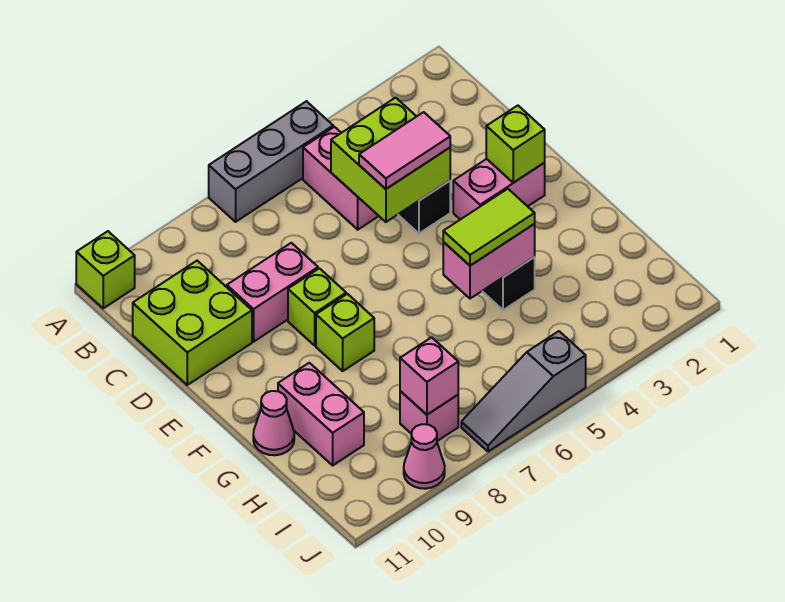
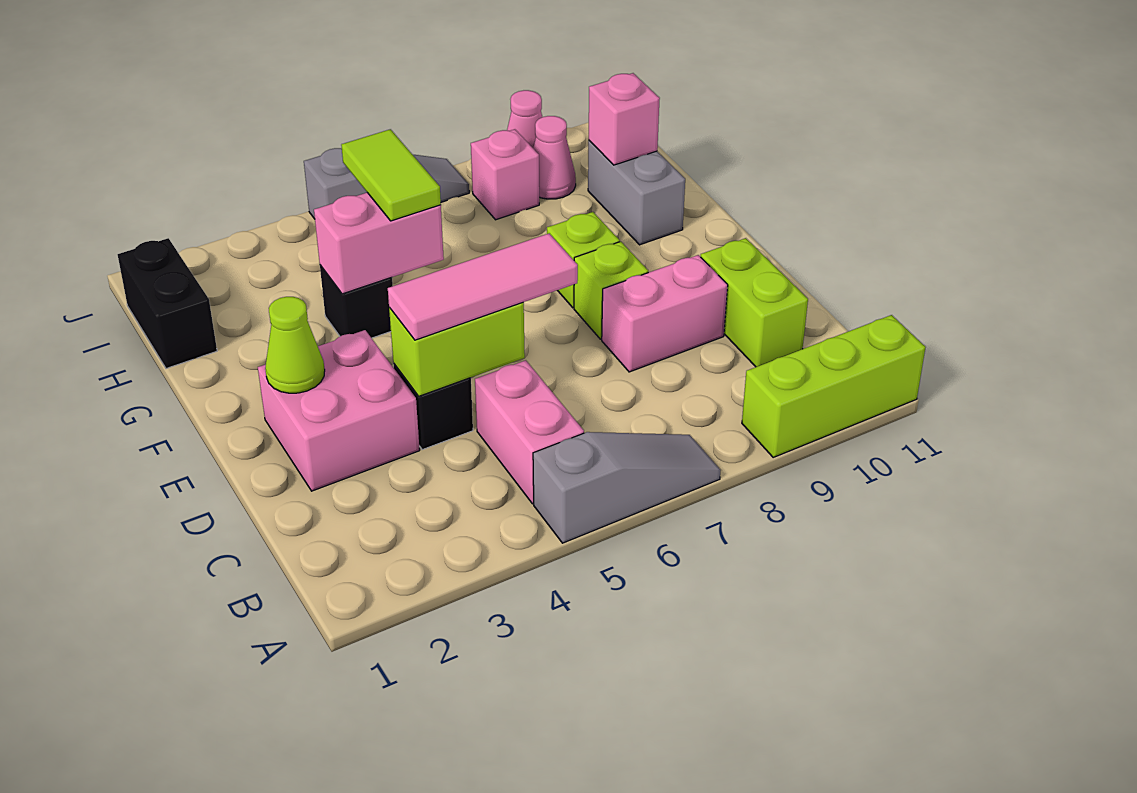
grey 1x3 brick [209,101,333,222] -> grey 1x3 slope [533,432,721,543]
lime 1x1 brick [76,231,135,308] -> lime 1x3 brick [742,315,926,457]
lime 2x2 brick [331,98,450,222] -> lime 1x2 brick [389,303,525,396]
lime 2x2 brick [133,261,252,385] -> lime 1x2 brick [701,238,808,367]
pink 1x2 tile [359,112,450,189] -> pink 1x3 tile [388,233,578,340]
pink 1x2 brick [453,159,545,220] -> pink 2x2 brick [258,330,420,491]
lime 1x1 brick [486,106,545,183] -> lime 1x1 cone [265,297,325,393]
lime 1x2 tile [443,189,535,266] -> lime 1x2 tile turned to [341,129,441,221]
pink 1x2 brick [278,363,364,465] -> grey 1x2 brick [588,141,685,245]
pink 1x1 cone [253,391,294,455] -> pink 1x1 cone moved to [533,116,576,199]
none -> black 1x2 brick [118,238,217,369]
pink 1x1 brick [400,337,458,415] -> pink 1x1 brick moved to [589,73,660,165]

